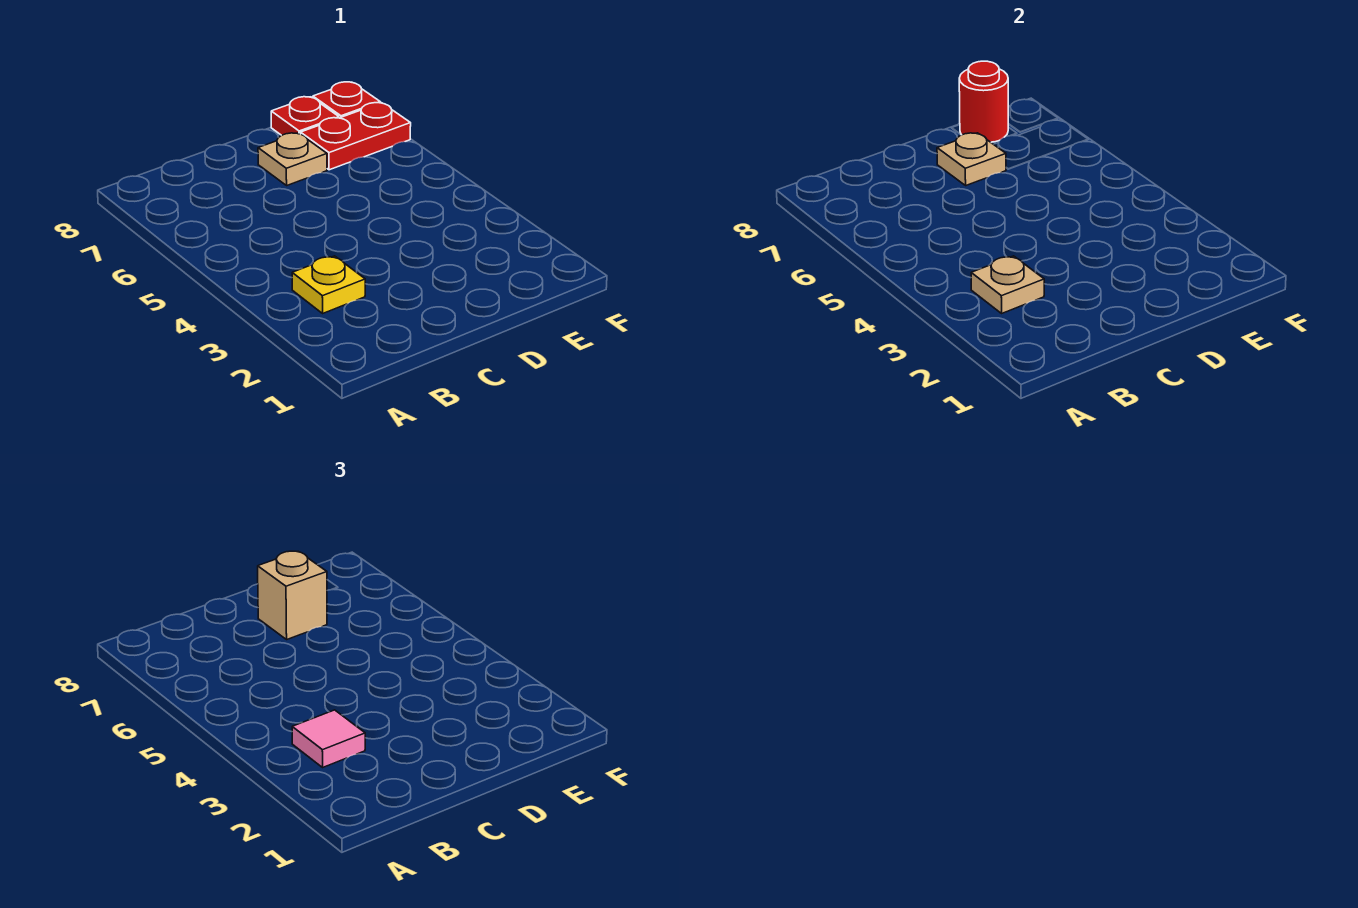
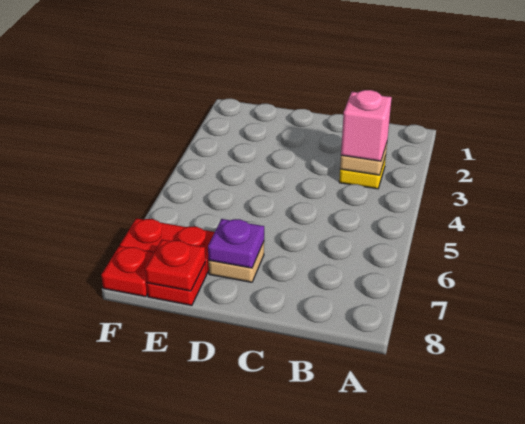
pink 1x1 tile [292,710,365,767] -> pink 1x1 brick [341,90,392,161]
tan 1x1 plate [937,133,1006,185] -> purple 1x1 plate [208,219,264,268]
tan 1x1 brick [258,551,327,639] -> none
red 1x1 round brick [959,61,1008,142] -> red 1x1 plate [145,240,206,291]

